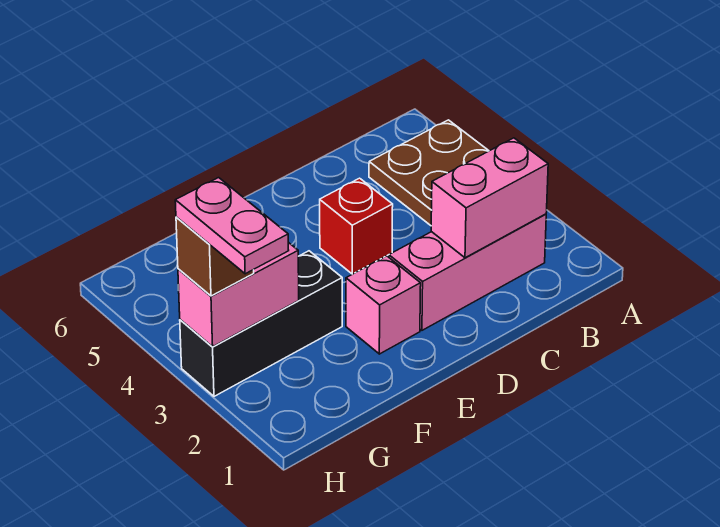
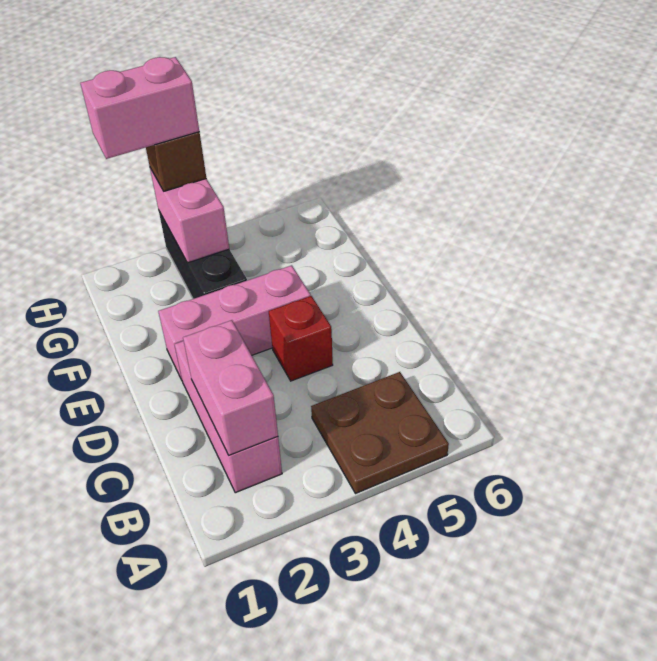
pink 1x1 brick [346,256,421,354] -> pink 1x3 brick [158,265,311,380]
pink 1x2 plate [175,178,289,274] -> pink 1x2 brick [81,57,199,159]

